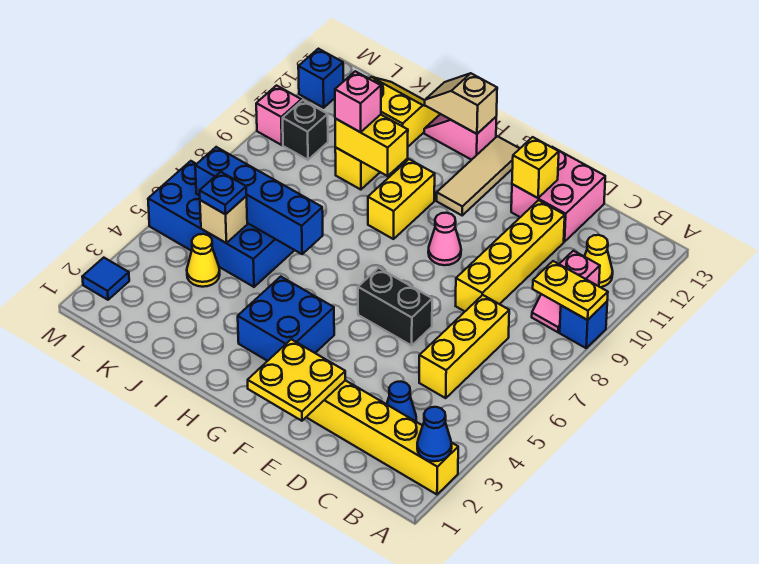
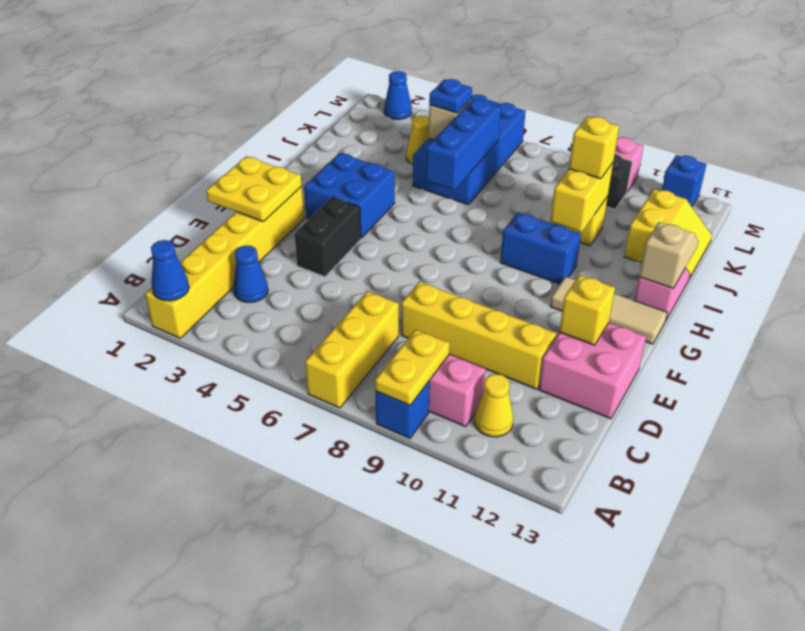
yellow 1x3 brick [419,295,509,398] -> yellow 1x3 brick turned to [305,291,399,408]
black 1x2 brick [358,268,432,346] -> black 1x2 brick moved to [294,197,361,277]
pink 1x1 cone [428,213,461,265] -> none
yellow 1x2 brick [368,159,435,239] -> blue 1x2 brick [500,213,581,284]
blue 1x4 brick [195,147,323,254] -> blue 1x3 brick [426,99,501,190]
pink 1x1 brick [335,71,381,132] -> yellow 1x1 brick [569,117,619,179]
blue 1x1 tile [82,258,129,300] -> blue 1x1 cone [384,71,412,119]

